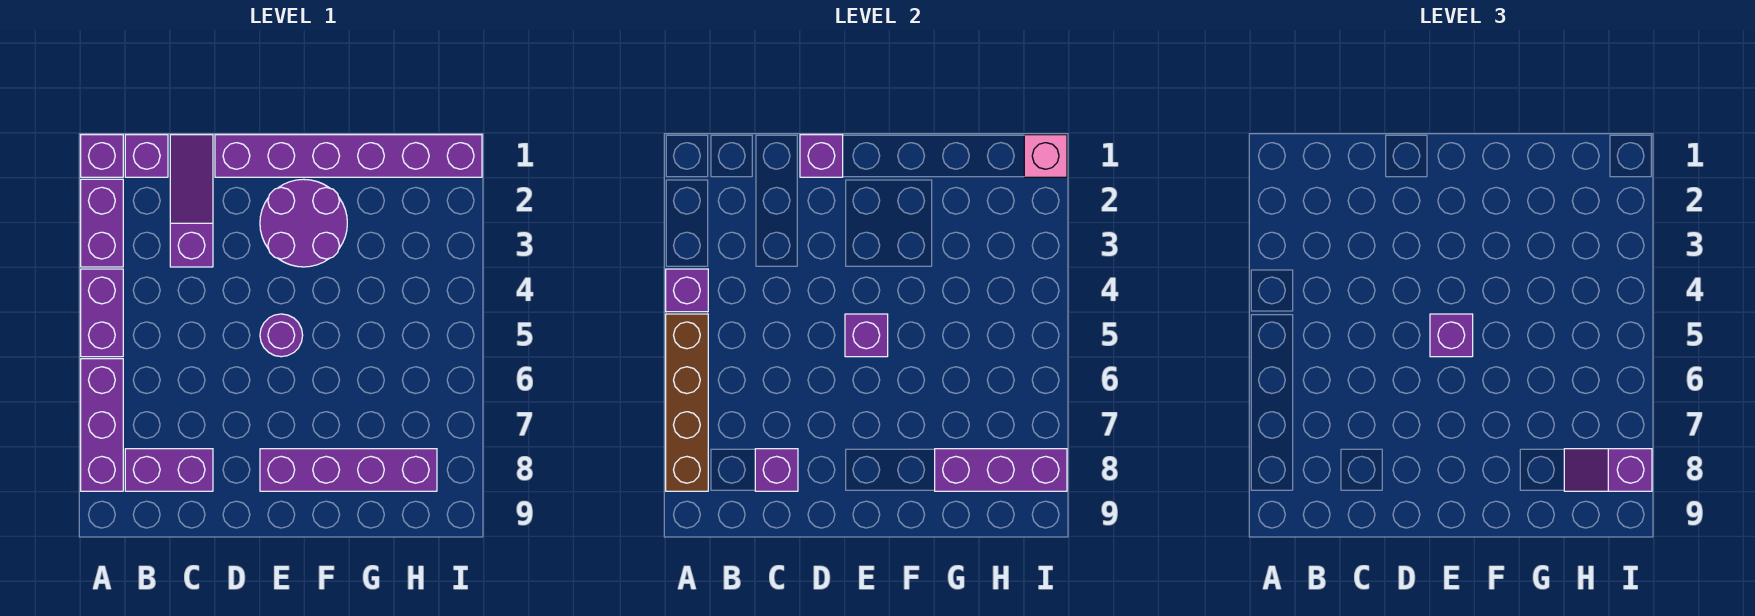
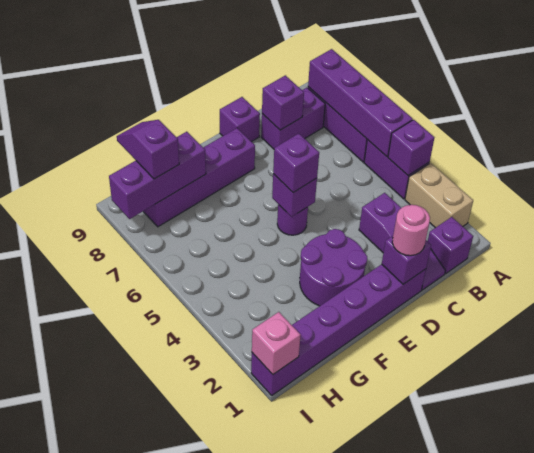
purple 1x1 brick [81,135,123,177] -> purple 1x1 brick moved to [220,97,260,142]
purple 1x2 brick [81,179,123,267] -> tan 1x2 brick [405,163,473,228]
brown 1x4 brick [666,314,708,491] -> purple 1x4 brick [308,49,413,156]
none -> pink 1x1 round brick [392,205,430,256]
purple 1x2 slope [1564,449,1652,491] -> purple 1x2 slope turned to [117,120,179,179]

